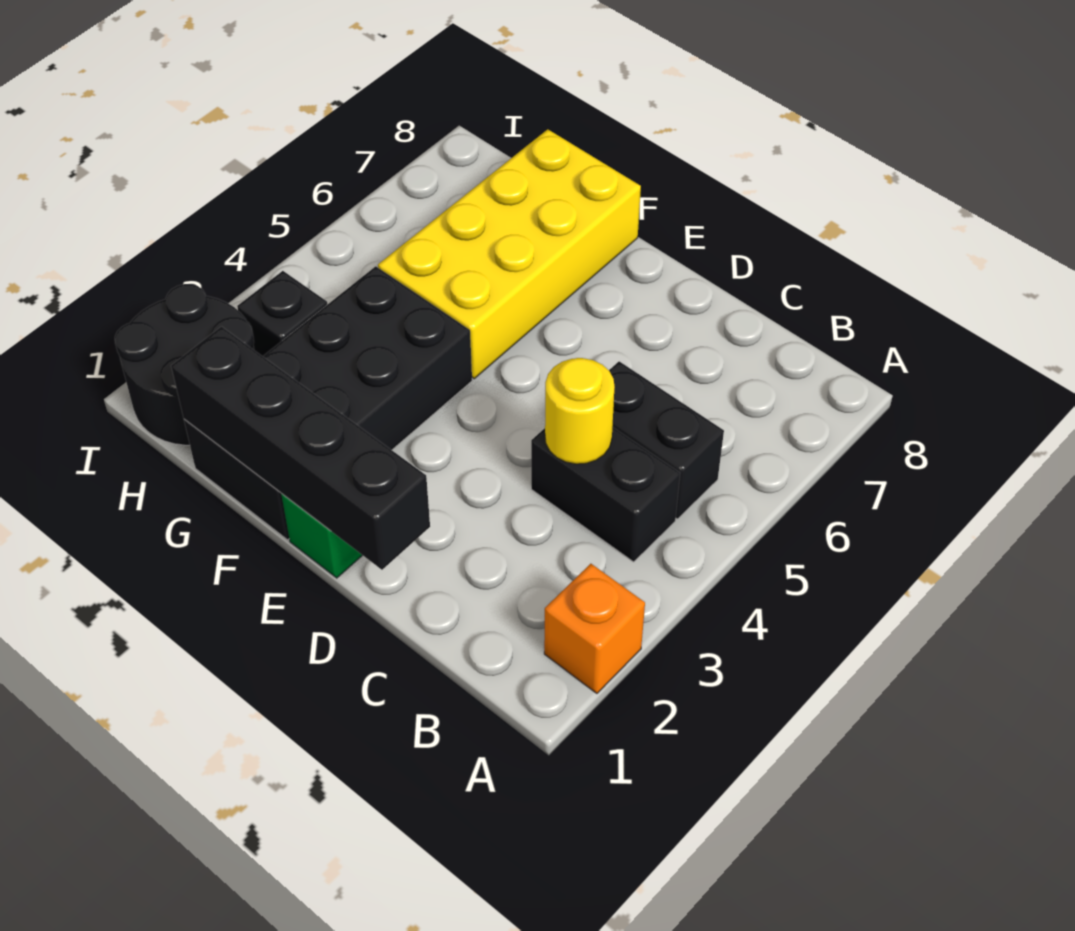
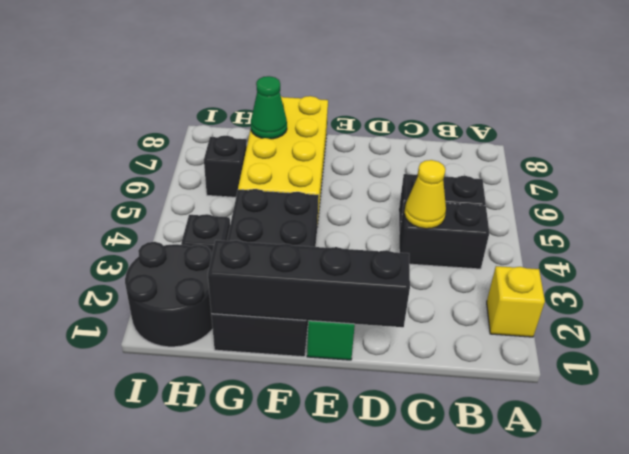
orange 1x1 brick [544,564,645,693] -> yellow 1x1 brick [487,266,545,337]
yellow 1x1 round brick [545,358,614,464] -> yellow 1x1 cone [404,160,446,229]
none -> green 1x1 cone [251,76,287,139]
none -> black 1x1 brick [204,135,247,197]

